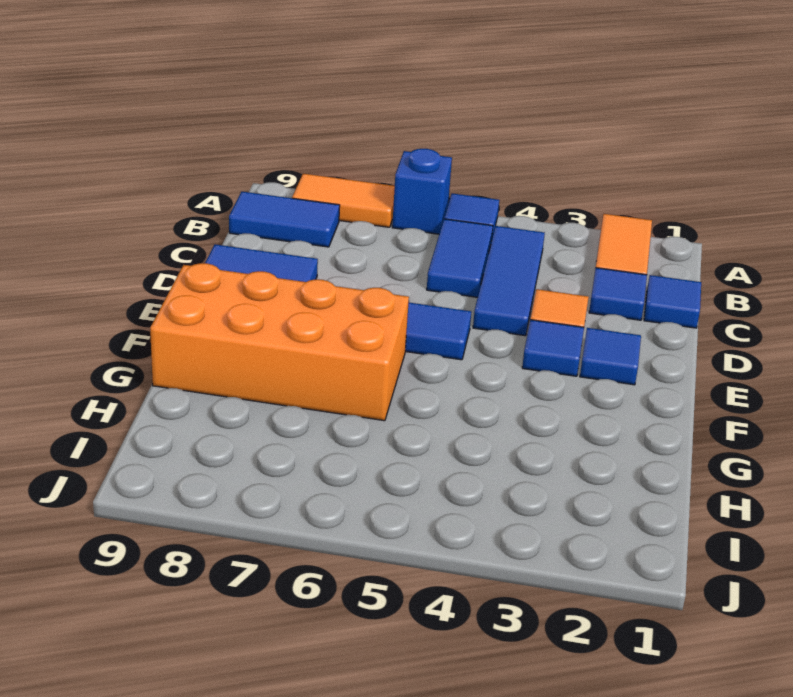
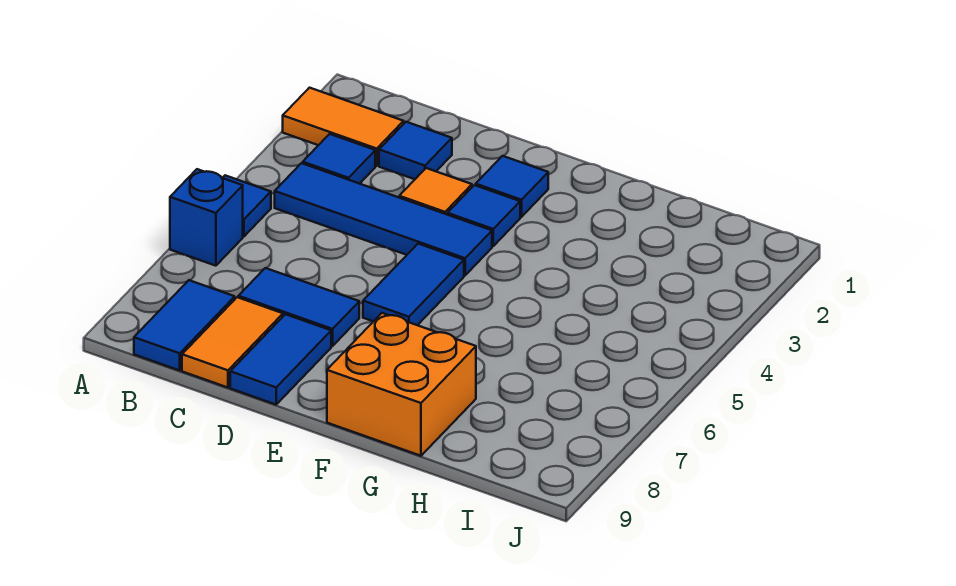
orange 1x2 tile [292,174,395,227] -> orange 1x2 tile moved to [182,297,283,388]
blue 1x3 tile [473,226,545,336] -> blue 1x4 tile [275,163,492,275]
blue 1x2 tile [427,219,493,297] -> blue 1x2 tile moved to [238,268,359,346]
blue 1x1 tile [644,275,701,328] -> blue 1x1 tile moved to [303,134,375,184]
orange 2x4 brick [150,263,409,421] -> orange 2x2 brick [327,313,476,456]

